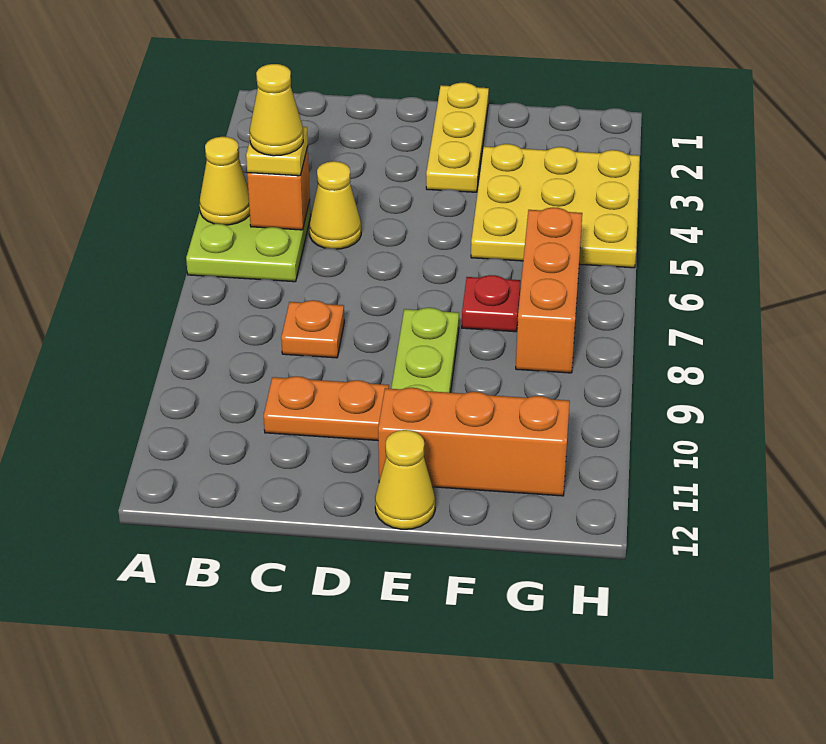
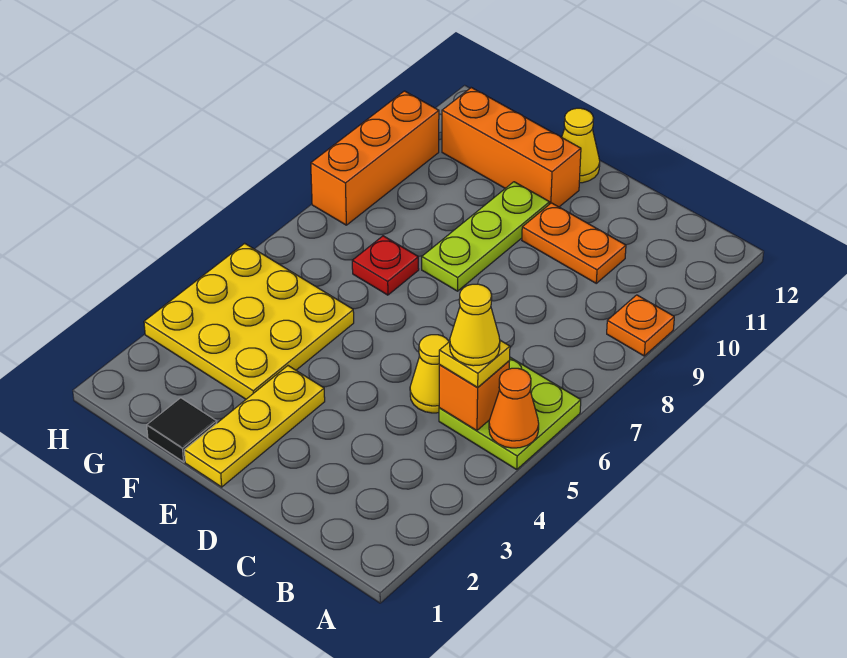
yellow 1x1 cone [200,137,250,225] -> orange 1x1 cone [489,368,539,448]
orange 1x1 plate [281,300,344,358] -> orange 1x1 plate moved to [607,295,674,356]
none -> black 1x1 tile [147,398,217,462]
orange 1x3 brick [516,208,582,373] -> orange 1x3 brick moved to [311,91,439,225]

